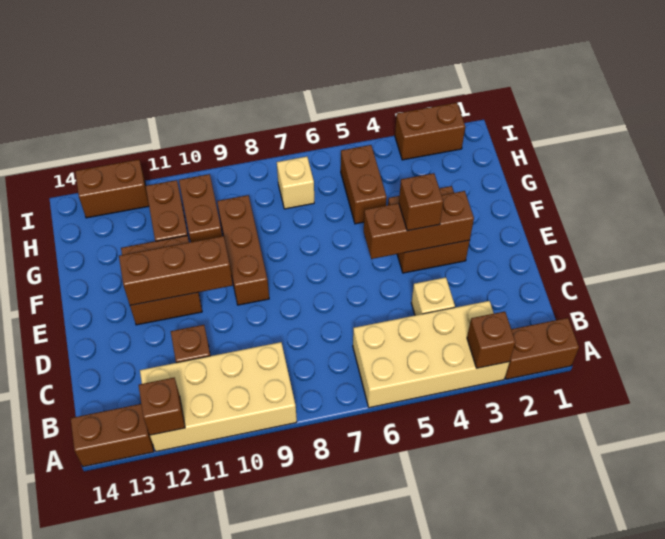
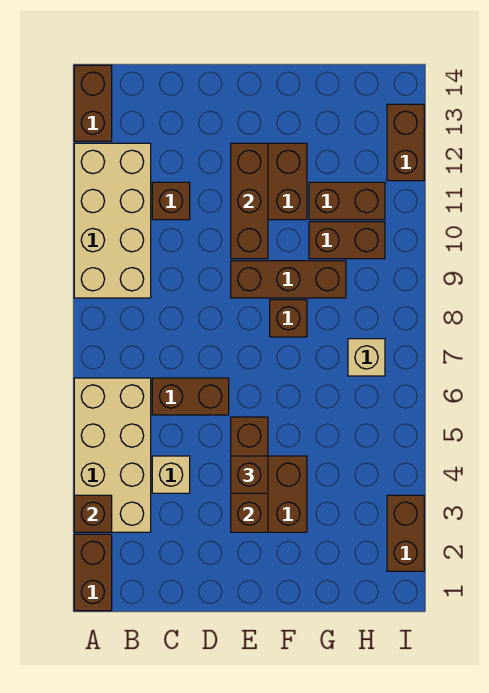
brown 1x1 brick [139,378,185,435] -> brown 1x1 brick moved to [270,300,307,337]
brown 1x2 brick [341,145,387,224] -> brown 1x2 brick moved to [152,378,229,415]

